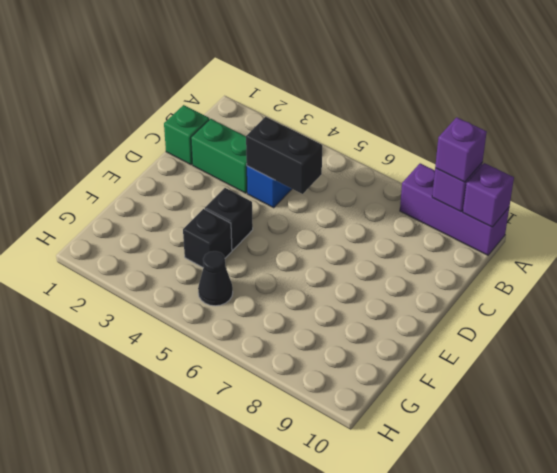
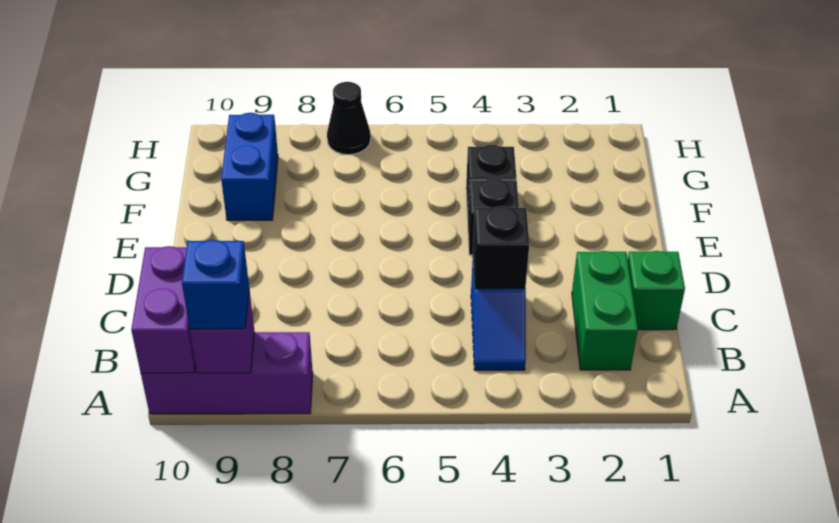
purple 1x1 brick [435,117,487,182] -> blue 1x1 brick [182,240,249,329]
purple 1x1 brick [463,163,514,227] -> purple 1x2 brick [131,246,196,373]
green 1x2 brick [191,119,247,193] -> green 1x2 brick turned to [572,251,638,370]
black 1x2 brick [246,117,322,194] -> black 1x1 brick [473,206,529,289]
none -> blue 1x2 brick [221,113,278,220]
black 1x1 cone [198,251,233,306] -> black 1x1 cone moved to [327,82,371,155]

